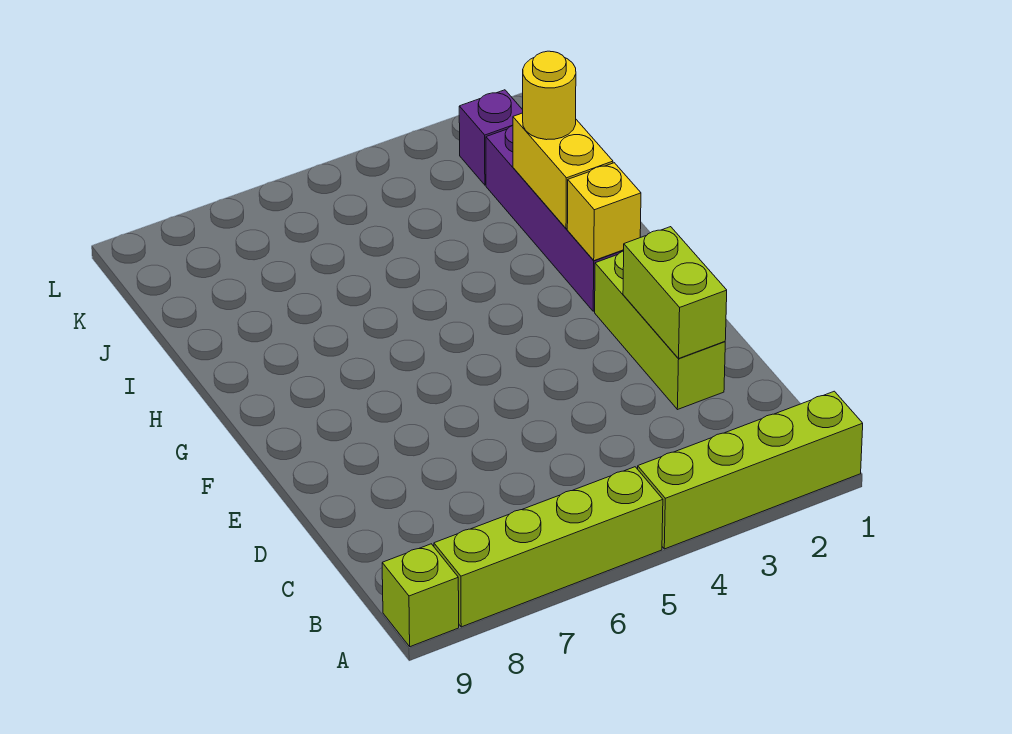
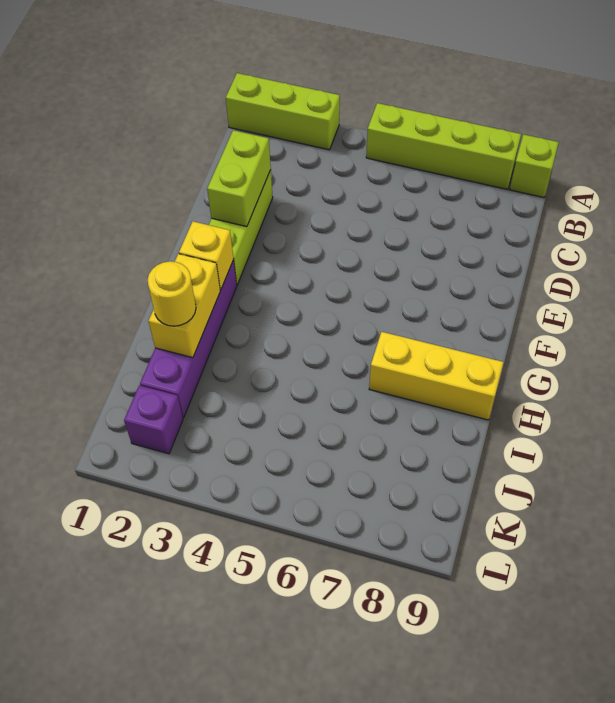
lime 1x4 brick [638,391,863,549] -> lime 1x3 brick [226,73,340,150]
none -> yellow 1x3 brick [369,332,504,420]

